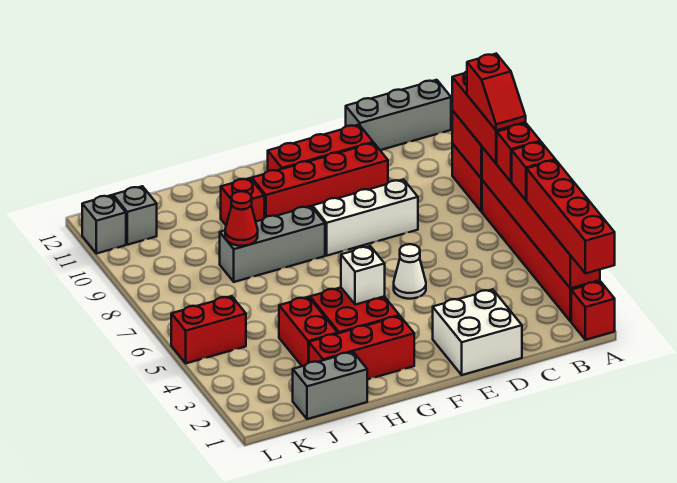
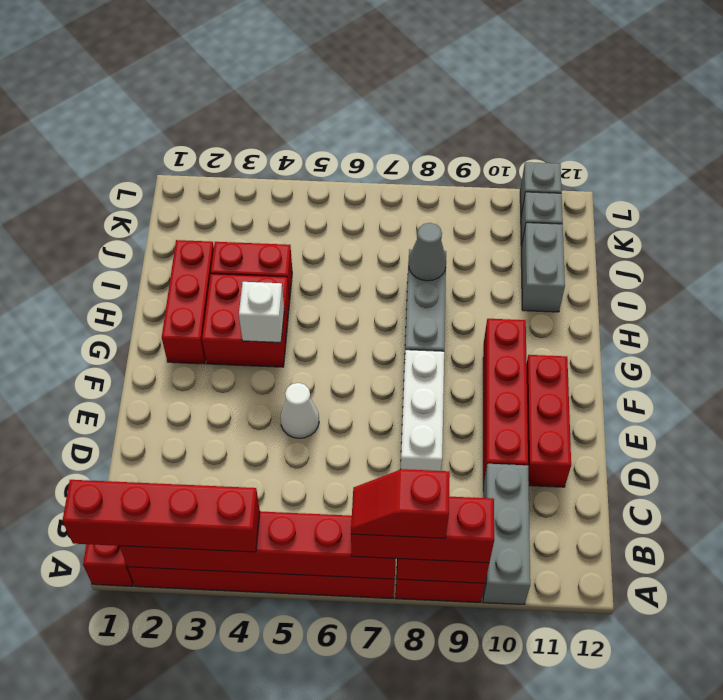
red 1x1 brick [512,142,555,200] -> none
red 1x1 brick [497,124,540,182] -> none
grey 1x3 brick [346,80,451,150] -> grey 1x3 brick moved to [483,464,530,604]
white 2x2 brick [433,290,522,375] -> none
red 1x1 brick [221,178,264,225] -> none
grey 1x2 brick [293,352,367,419] -> grey 1x2 brick moved to [521,223,565,312]
red 1x1 cone [225,191,258,246] -> grey 1x1 cone [409,223,446,281]
red 1x2 brick [171,296,246,363] -> none

